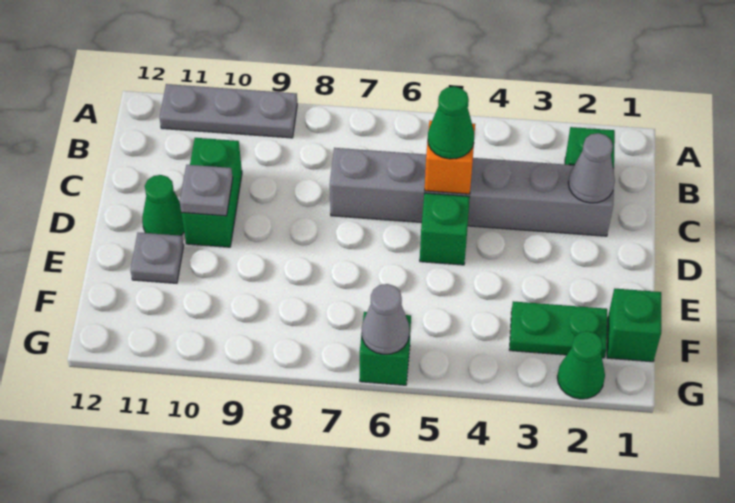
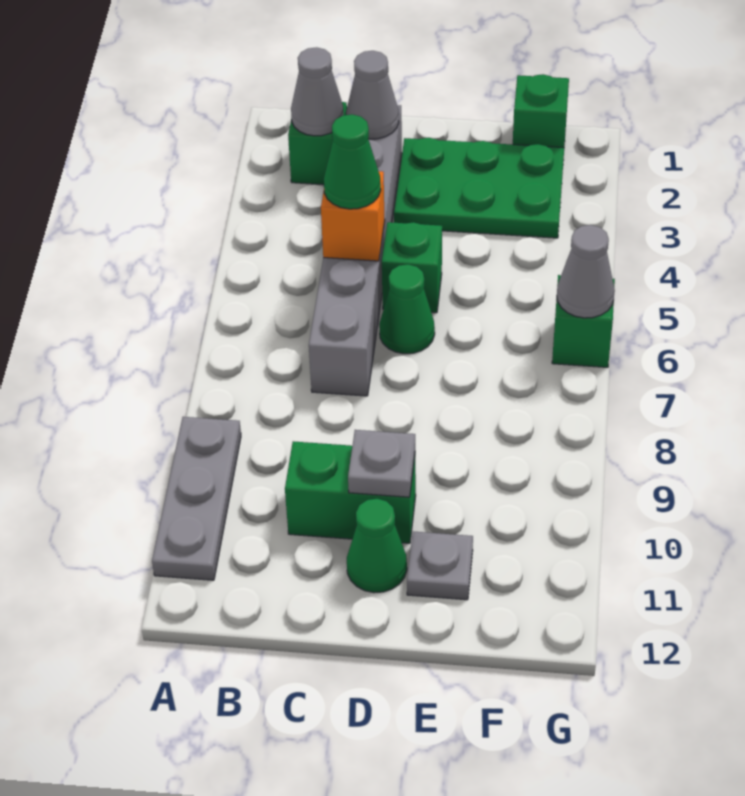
none -> grey 1x1 cone [291,47,344,136]
green 1x2 plate [509,301,607,358] -> green 2x3 plate [394,138,564,238]
green 1x1 cone [557,331,605,399] -> green 1x1 cone moved to [379,264,435,354]

